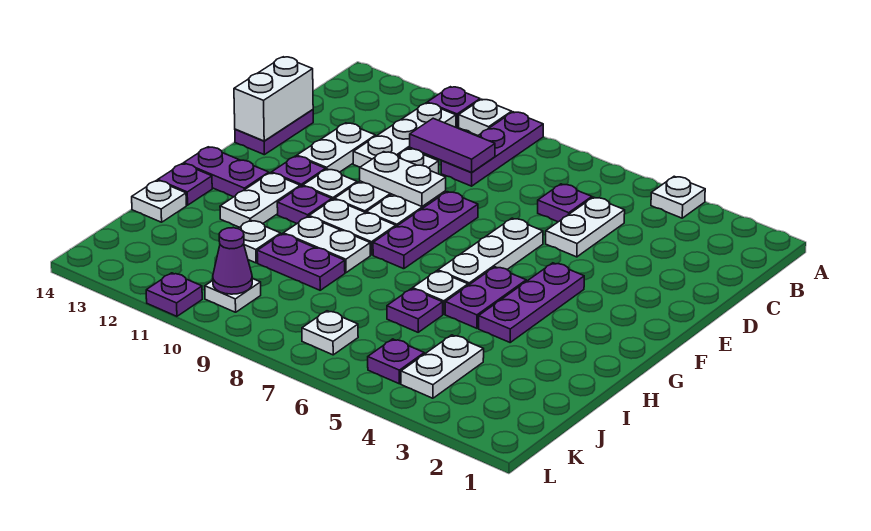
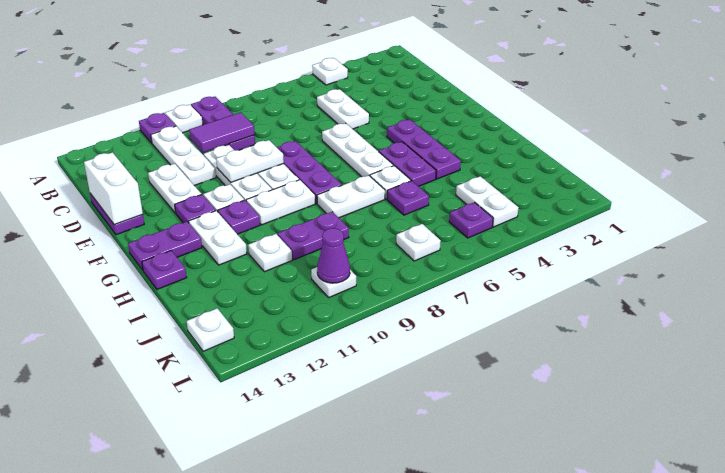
purple 1x1 plate [538,184,592,222] -> none
white 1x2 plate [283,217,370,273] -> white 1x2 plate moved to [317,175,385,218]
white 1x1 plate [132,180,186,222] -> white 1x1 plate moved to [187,308,234,351]
purple 1x1 plate [146,273,202,316] -> none

